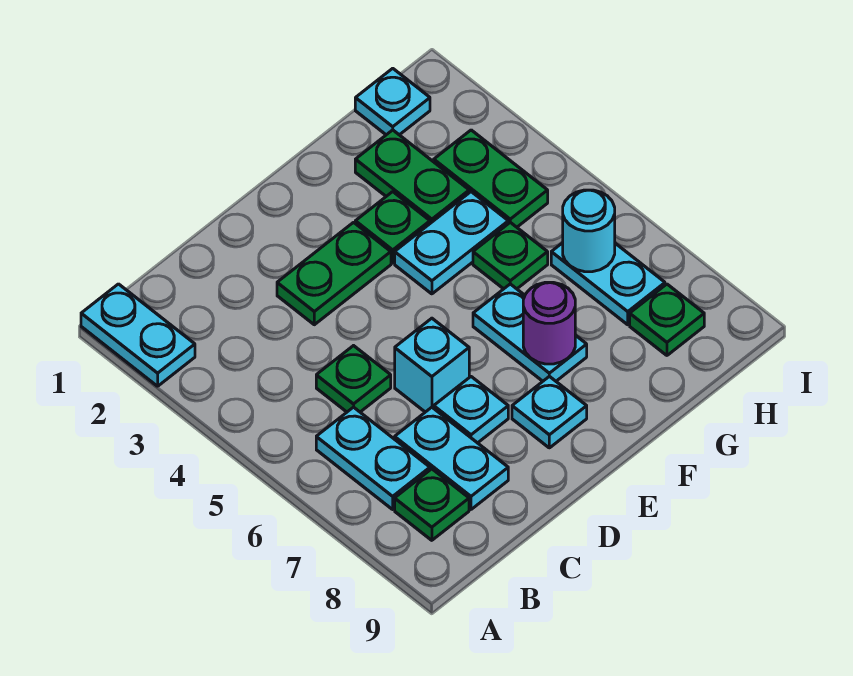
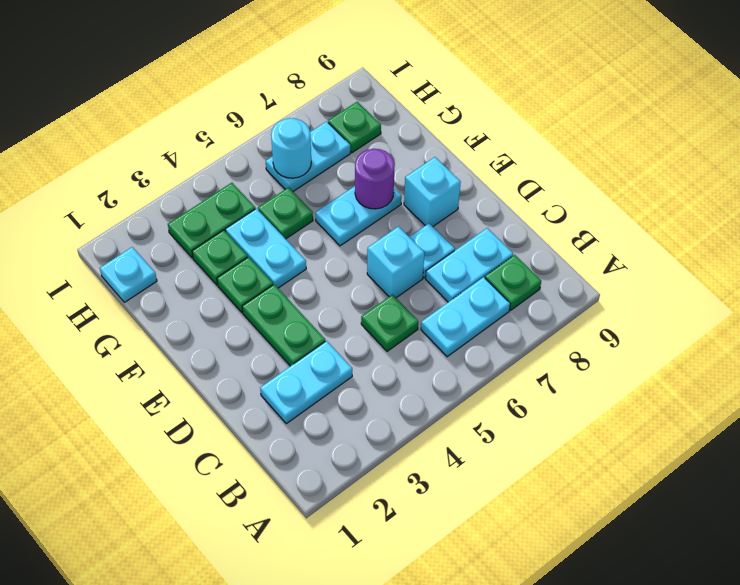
cyan 1x2 plate [81,284,195,386] -> cyan 1x2 plate moved to [260,341,352,424]
cyan 1x1 plate [512,376,587,448] -> cyan 1x1 brick [404,157,461,226]
green 1x2 plate [355,130,469,223] -> green 1x1 plate [192,230,248,285]

